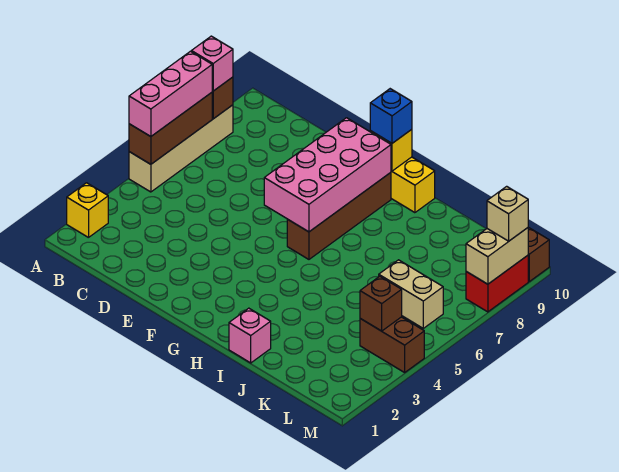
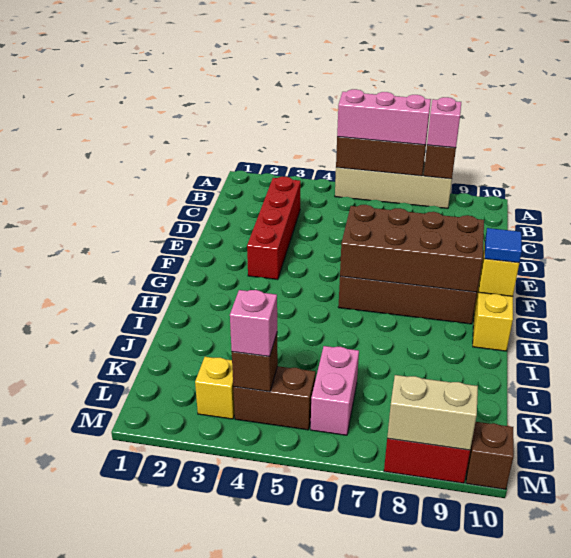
yellow 1x1 brick [67,183,108,238] -> yellow 1x1 brick moved to [195,357,235,419]
none -> red 1x4 brick [247,177,301,280]
pink 2x4 brick [264,118,391,232] -> brown 2x4 brick [340,205,484,292]
blue 1x1 brick [370,89,412,143] -> blue 1x1 tile [485,228,522,263]
pink 1x1 brick [229,308,271,363] -> pink 1x1 brick moved to [230,290,277,357]
tan 1x2 brick [379,260,443,328] -> pink 1x2 brick [311,346,359,435]
brown 1x2 brick [360,317,424,372] -> brown 1x2 brick turned to [233,366,316,430]
tan 1x1 brick [487,186,528,241] -> none

